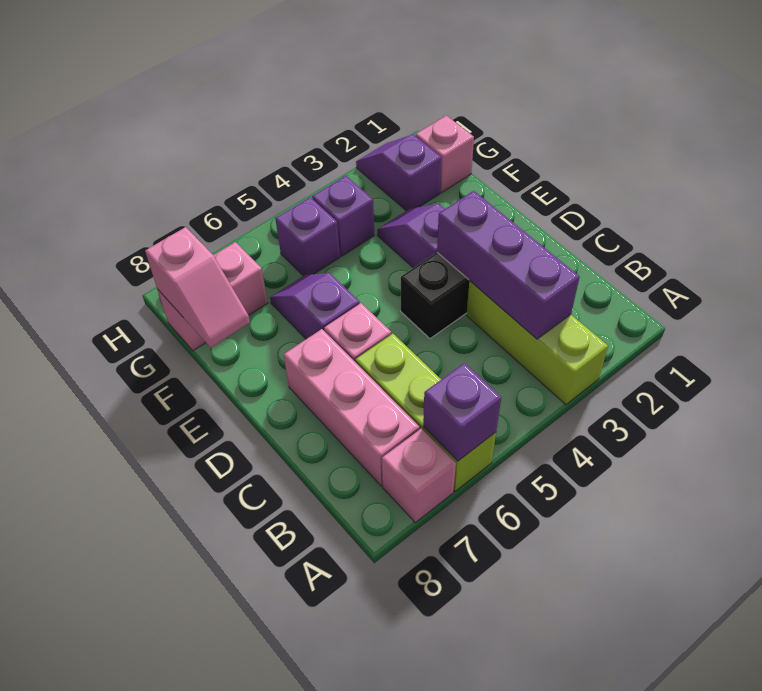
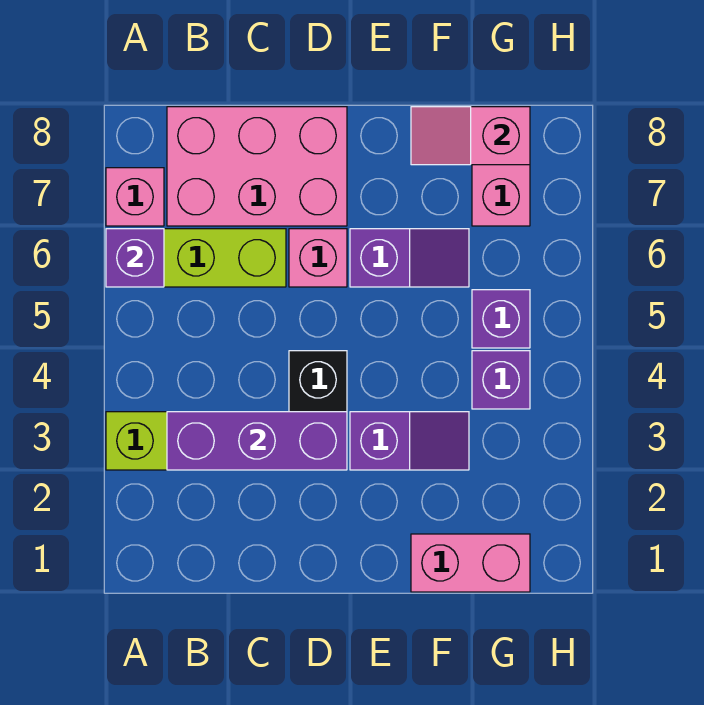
pink 1x3 brick [284,329,420,486] -> pink 2x3 brick [167,107,347,226]
pink 1x1 brick [416,116,474,193] -> pink 1x2 brick [411,534,530,592]
purple 1x2 slope [356,134,442,211] -> none

